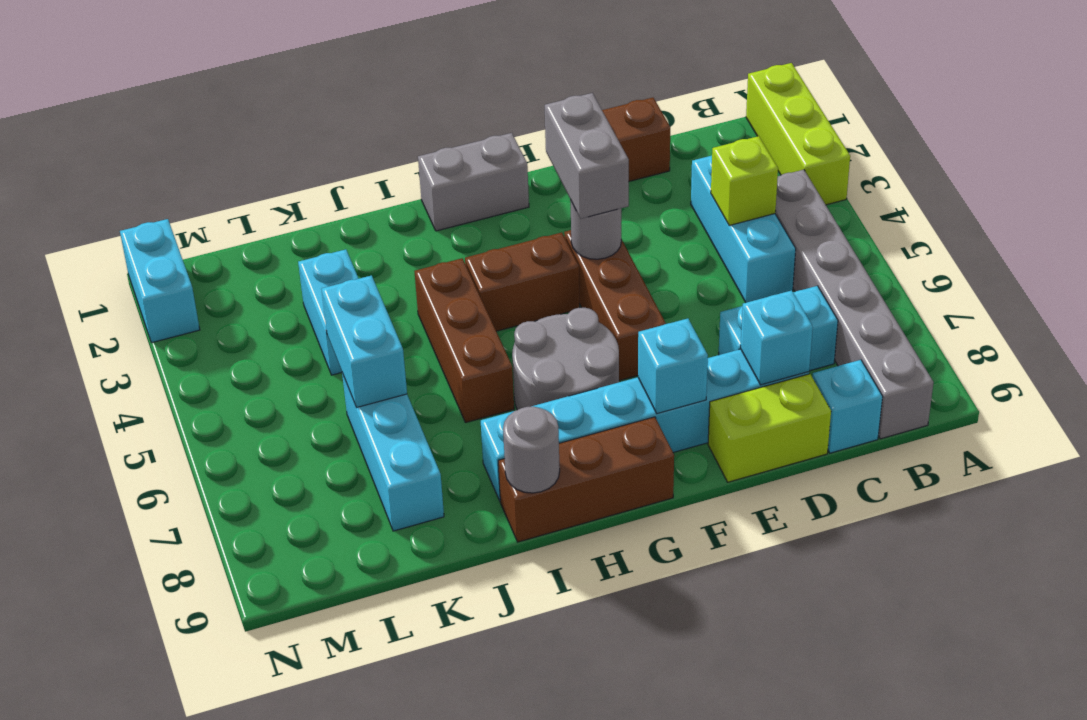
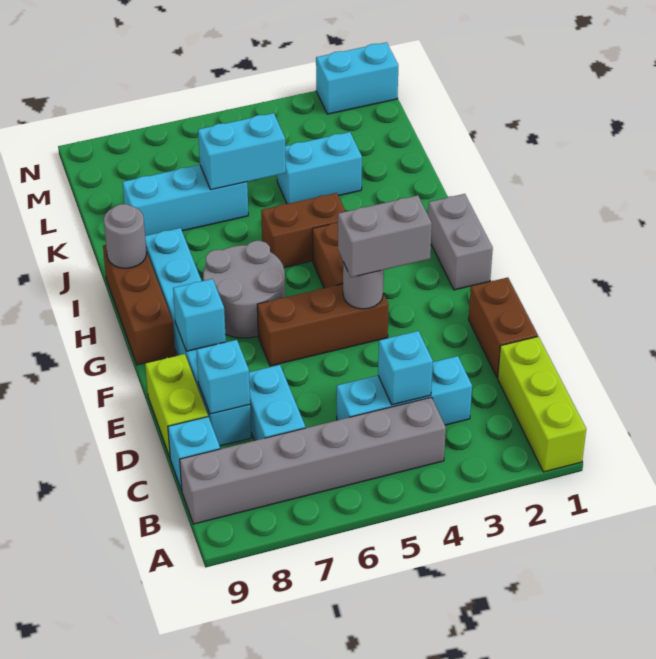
lime 1x3 brick [746,63,850,205] -> lime 1x3 brick turned to [498,336,586,472]
lime 1x1 brick [711,136,778,225] -> cyan 1x1 brick [378,331,433,405]
brown 1x3 brick [415,258,514,423] -> brown 1x2 brick [261,193,346,267]

